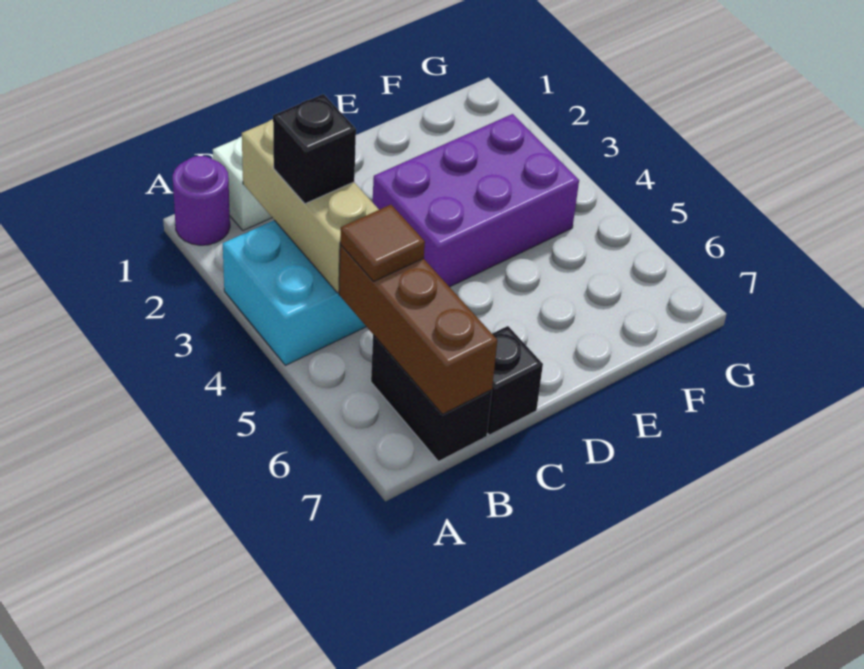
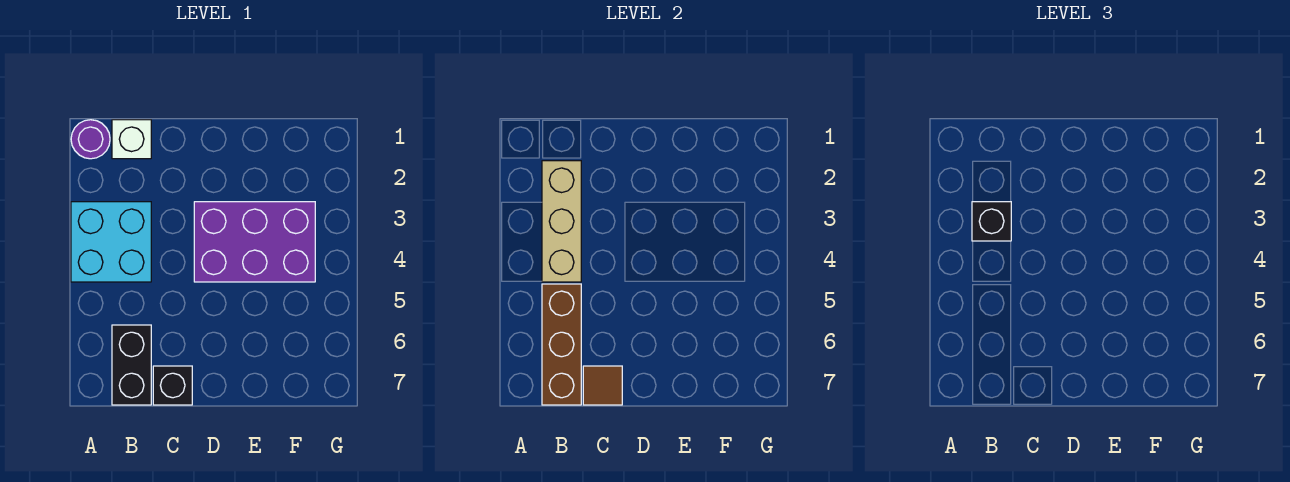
brown 1x1 tile [340,205,425,281] -> brown 1x1 tile moved to [583,366,622,405]

